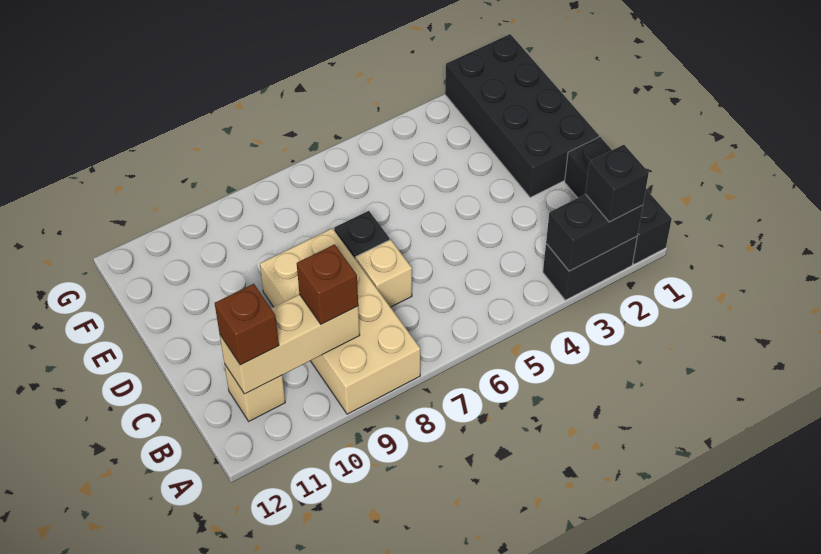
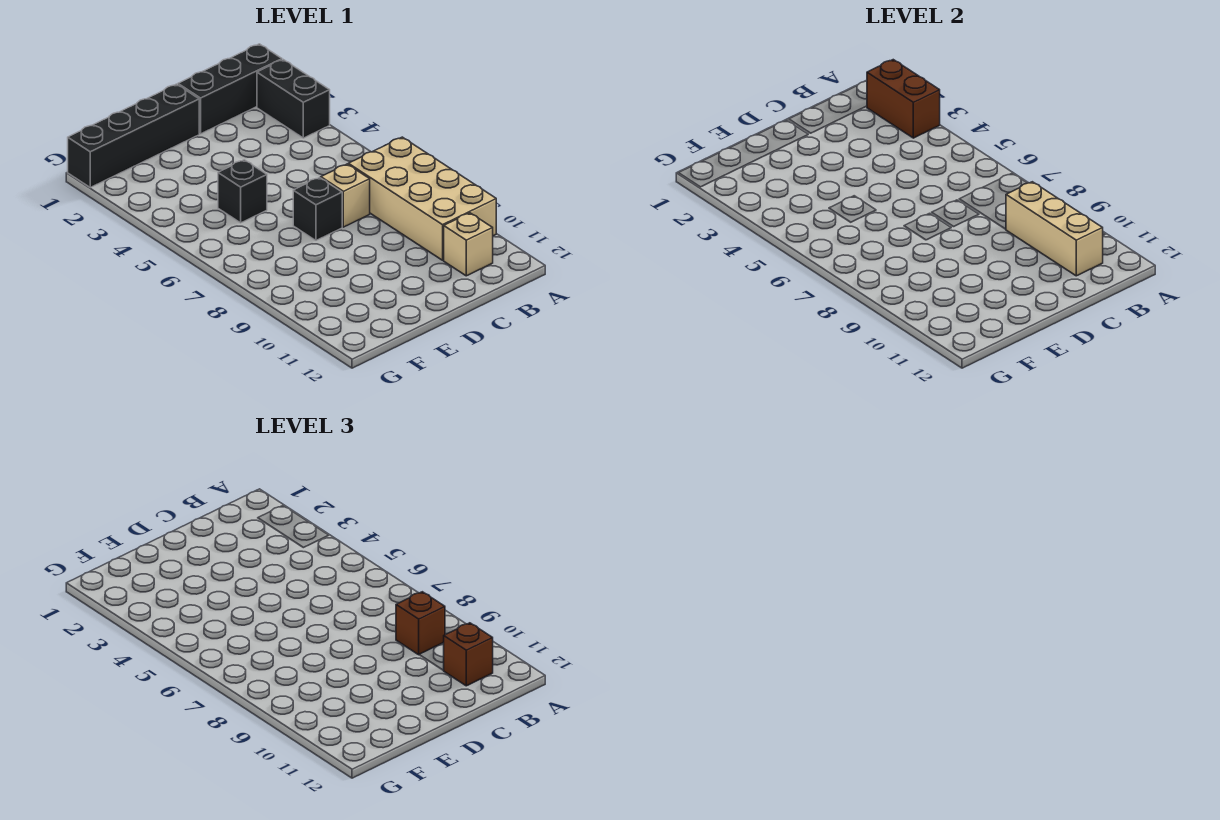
black 1x2 brick [546,194,643,271] -> brown 1x2 brick [867,60,940,138]
black 1x1 brick [585,145,649,222] -> black 1x1 brick moved to [218,160,267,223]
tan 2x4 brick [260,228,420,414] -> tan 2x4 brick turned to [348,137,496,260]
black 2x4 brick [445,34,599,198] -> black 1x4 brick [68,84,199,187]

